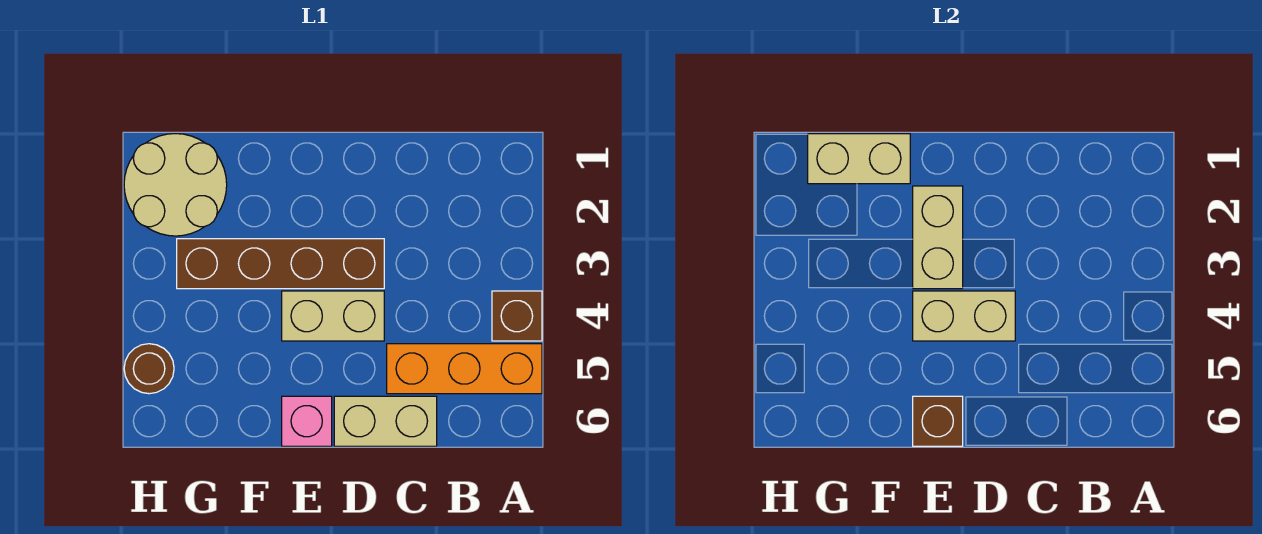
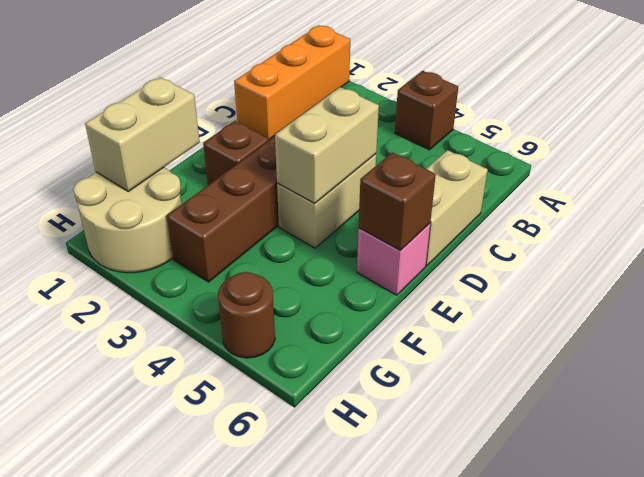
orange 1x3 brick [387,344,542,394] -> orange 1x3 brick moved to [234,25,350,140]
none -> brown 1x1 brick [203,121,269,185]
tan 1x2 brick [913,186,963,289] -> none

